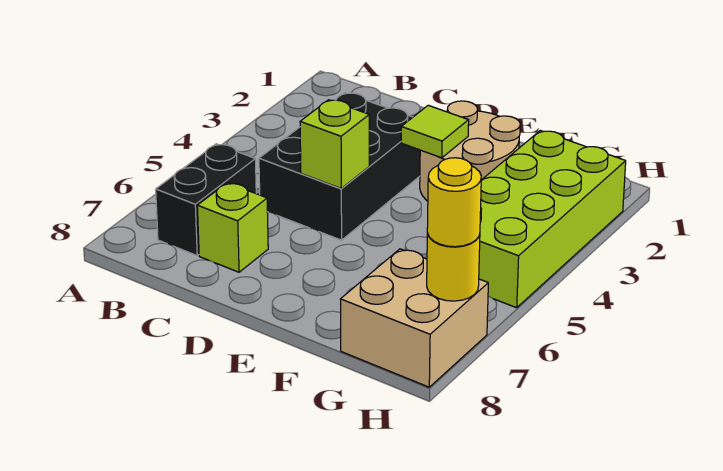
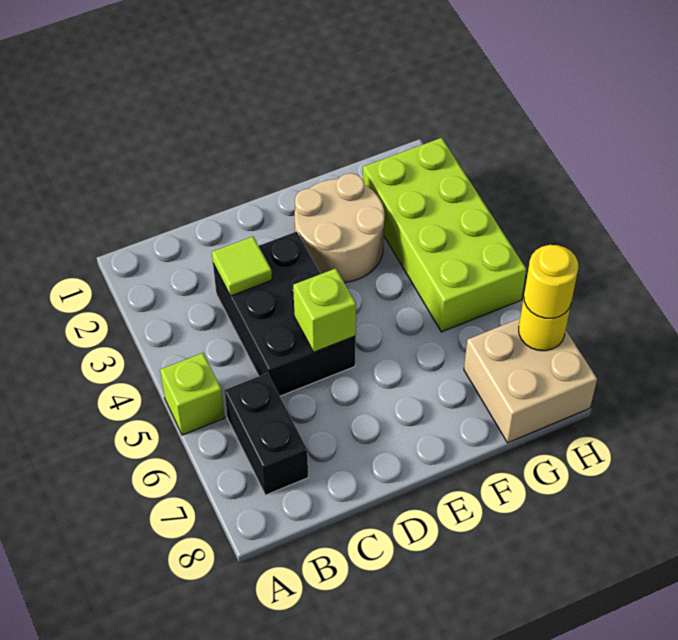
lime 1x1 brick [197,183,268,272] -> lime 1x1 brick moved to [160,353,225,435]
lime 1x1 tile [401,105,469,158] -> lime 1x1 tile moved to [212,237,272,296]

